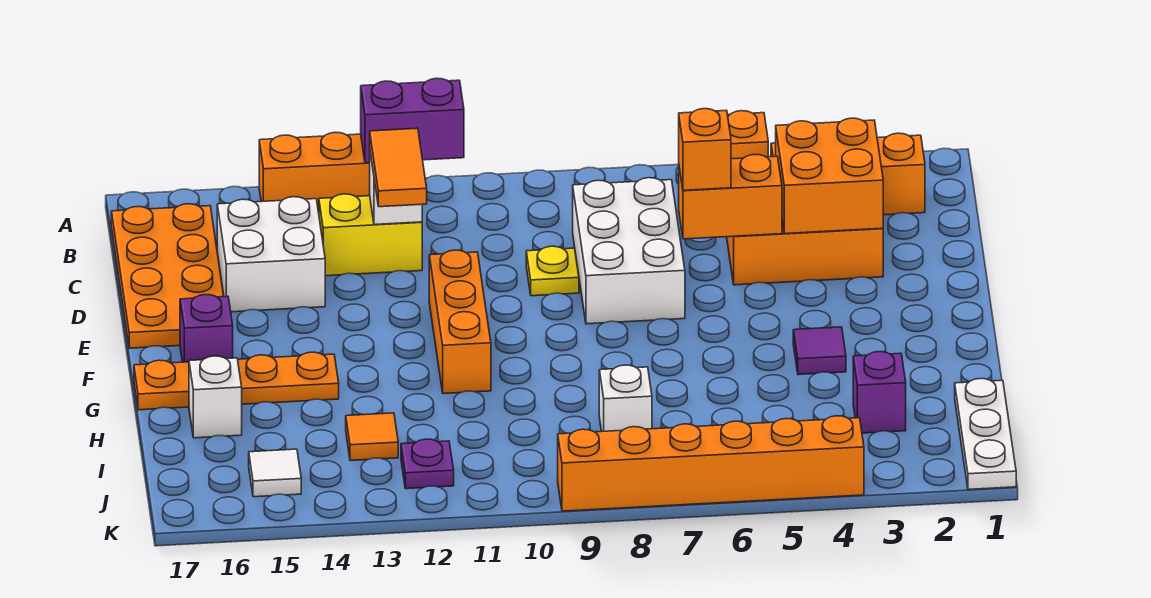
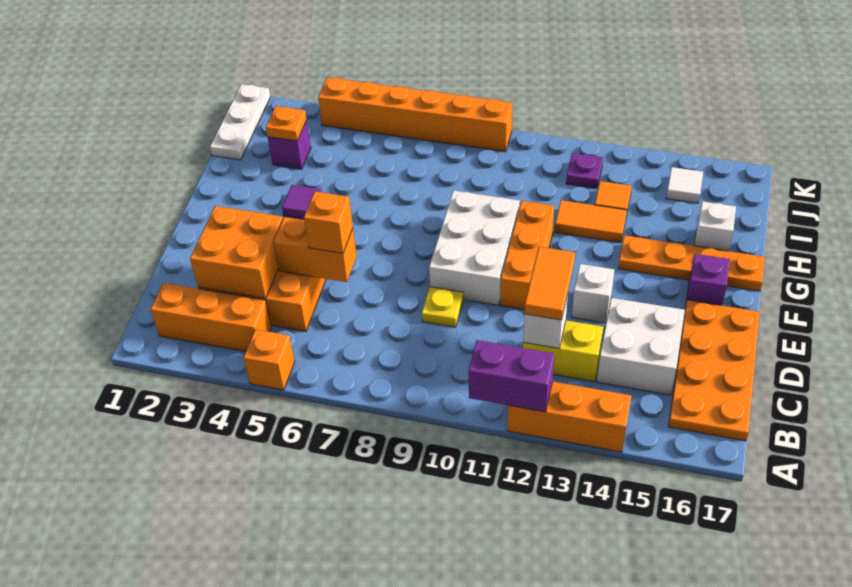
white 2x3 brick [573,178,685,324] -> white 2x3 brick moved to [429,190,520,305]
none -> orange 1x2 tile [555,200,627,243]
none -> orange 1x1 plate [266,106,307,141]
white 1x1 brick [599,365,652,432] -> white 1x1 brick moved to [572,264,614,323]

